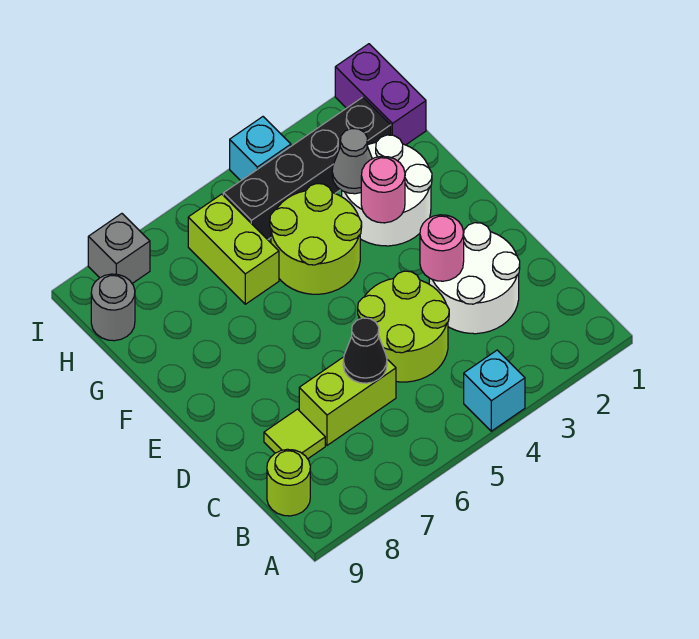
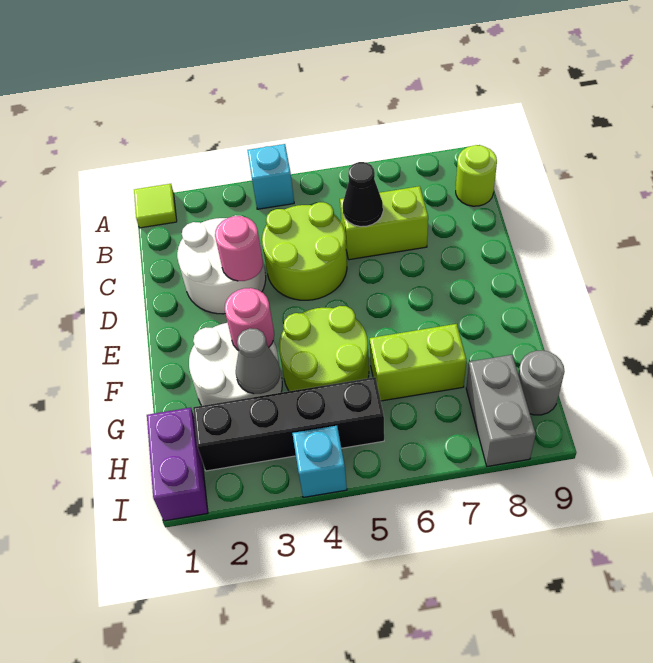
lime 1x1 tile [264,409,325,459] -> lime 1x1 tile moved to [134,184,177,228]
lime 1x2 brick [188,194,279,304] -> lime 1x2 brick turned to [370,324,466,401]
grey 1x1 brick [88,214,150,283] -> grey 1x2 brick [466,355,536,466]

